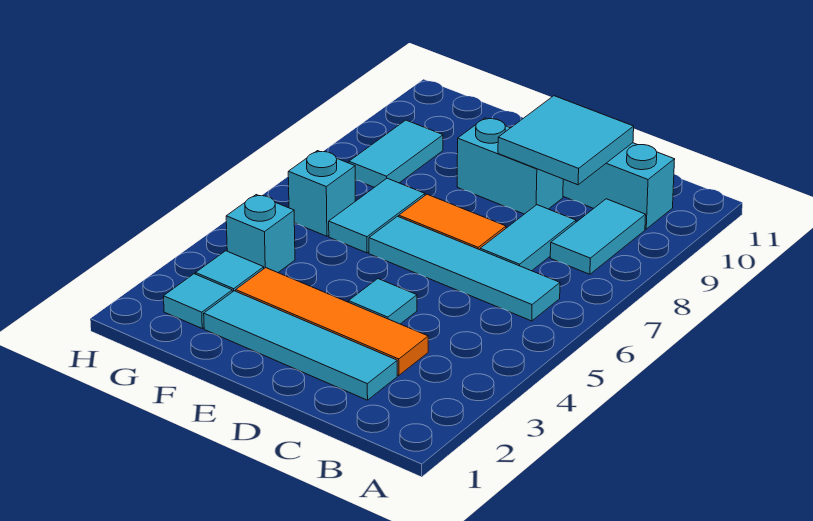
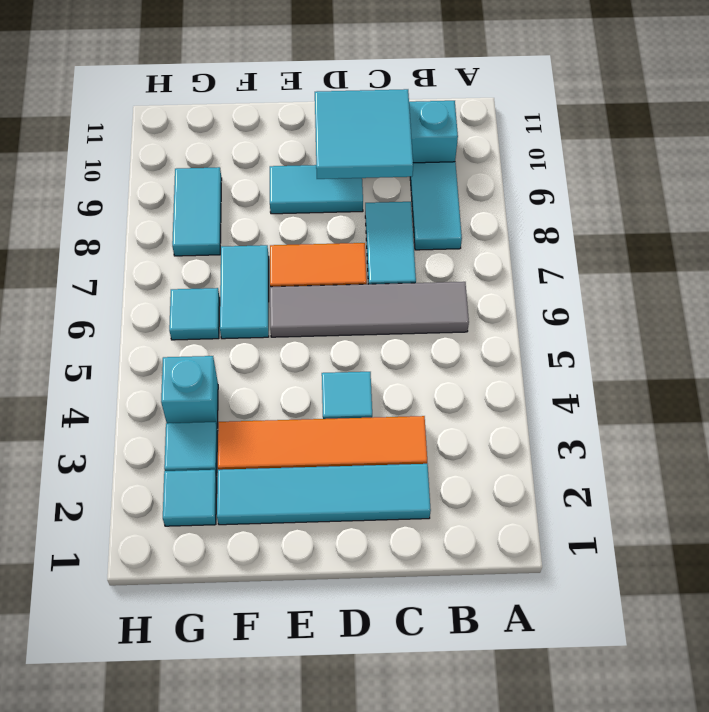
cyan 1x4 tile [369,216,560,321] -> grey 1x4 tile [270,282,469,337]
cyan 1x2 brick [457,118,563,214] -> cyan 1x2 tile [270,165,363,214]
cyan 1x1 brick [288,151,355,236] -> cyan 1x1 tile [169,288,220,340]

